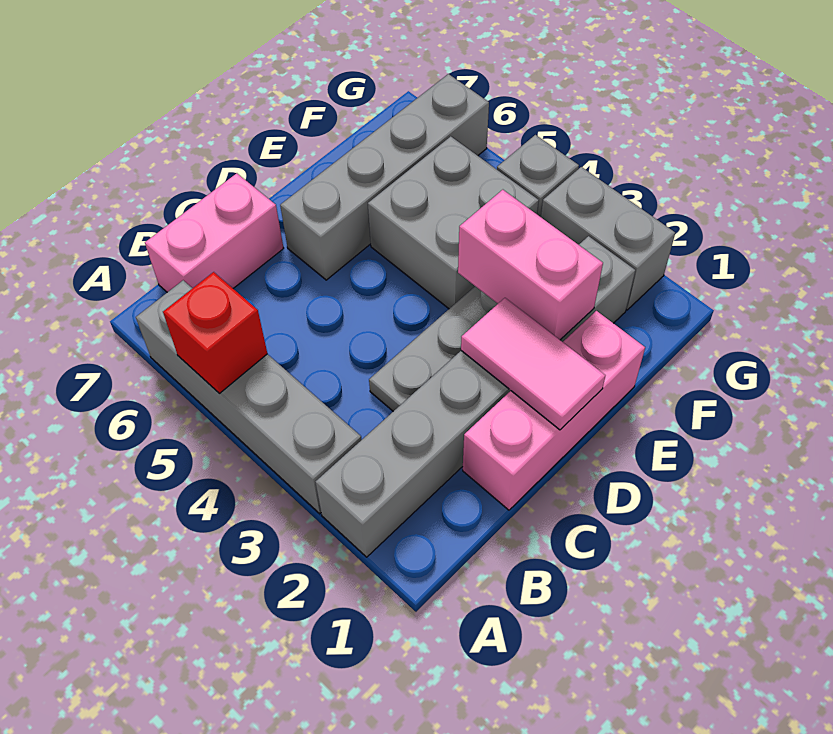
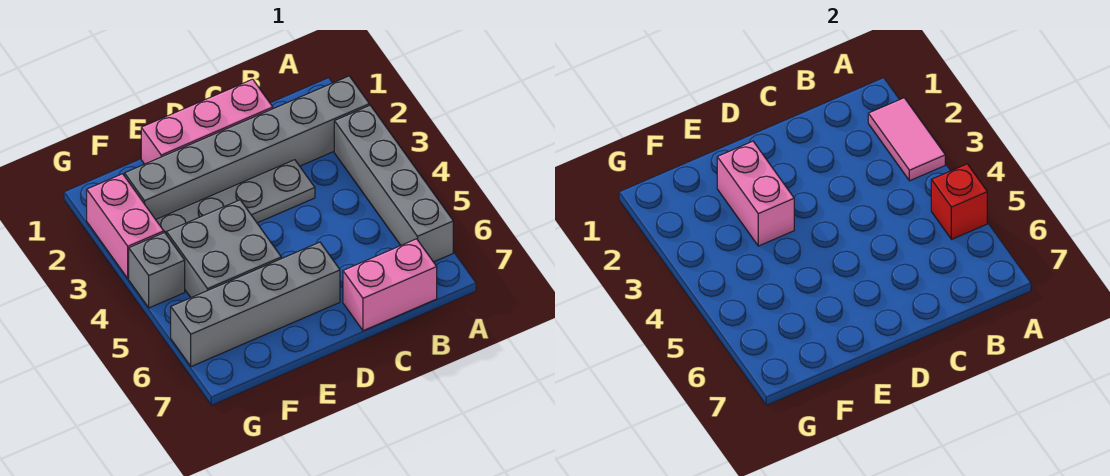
pink 1x2 tile [461,298,605,430] -> pink 1x2 tile moved to [868,98,945,181]
grey 1x2 brick [541,167,675,310] -> pink 1x2 brick [87,174,164,279]

